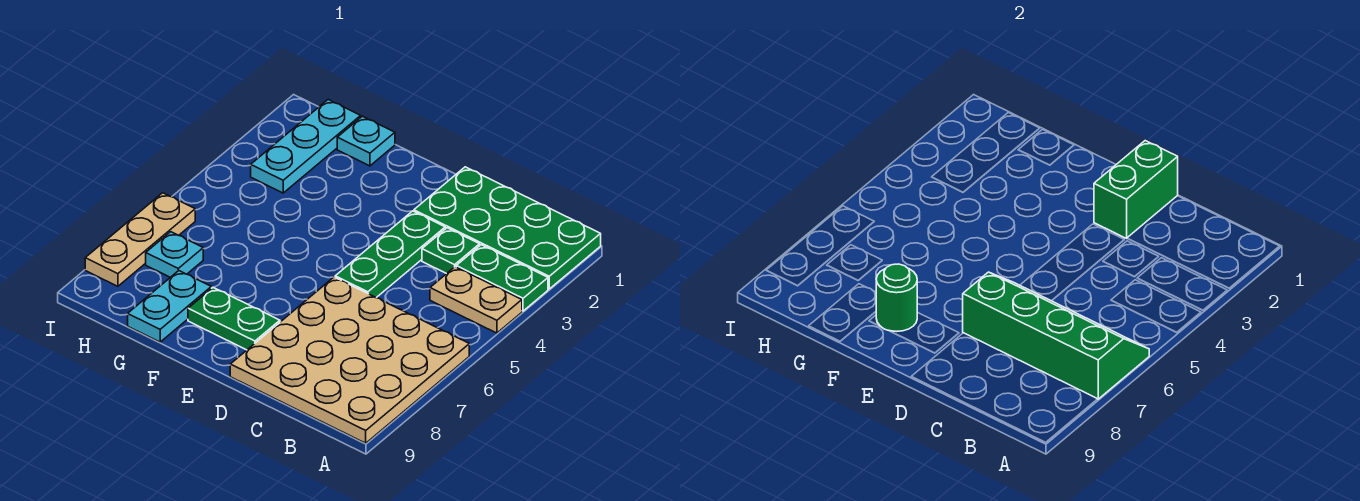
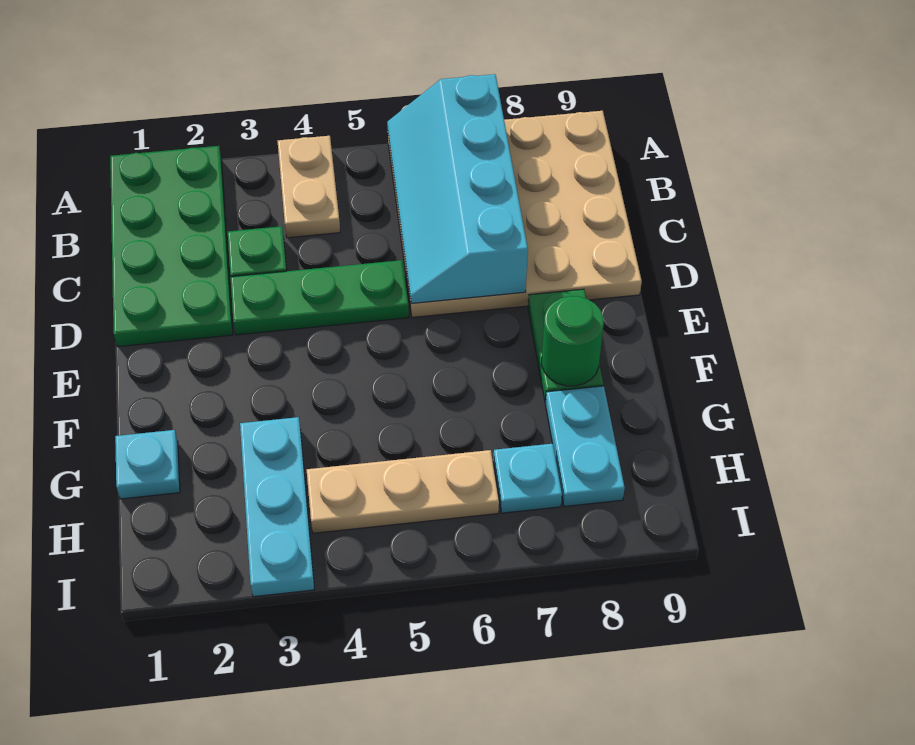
green 1x2 plate [456,245,548,311] -> none
green 2x4 slope [963,272,1149,399] -> cyan 2x4 slope [387,74,528,303]
green 1x2 brick [1094,141,1178,238] -> none
cyan 1x2 plate [128,271,211,342] -> cyan 1x2 plate turned to [545,386,625,507]
cyan 1x3 plate [251,100,361,193] -> cyan 1x3 plate turned to [240,417,314,597]
tan 1x3 plate [85,193,195,286] -> tan 1x3 plate moved to [307,450,499,533]

